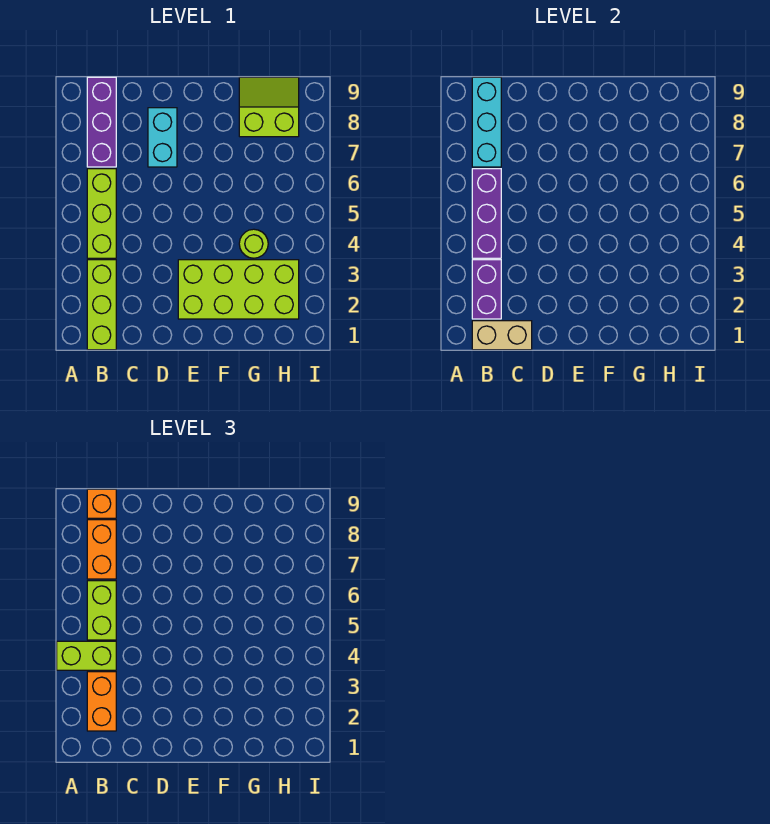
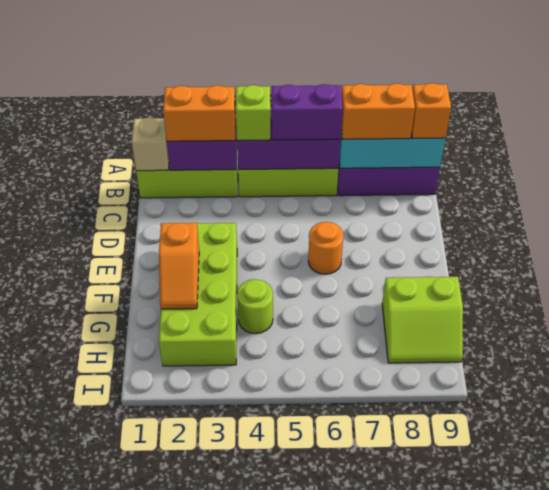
lime 1x2 brick [57,641,116,670] -> lime 1x1 brick [236,85,270,141]
tan 1x2 brick [472,321,532,350] -> tan 1x1 brick [132,117,169,171]
lime 1x2 brick [87,581,116,640] -> purple 1x2 brick [272,84,343,140]
cyan 1x2 brick [148,108,177,167] -> none
none -> orange 1x1 round brick [308,222,344,274]
none -> orange 1x2 slope [159,223,199,309]
lime 2x2 slope [239,77,299,137] -> lime 2x2 slope turned to [382,277,463,363]

